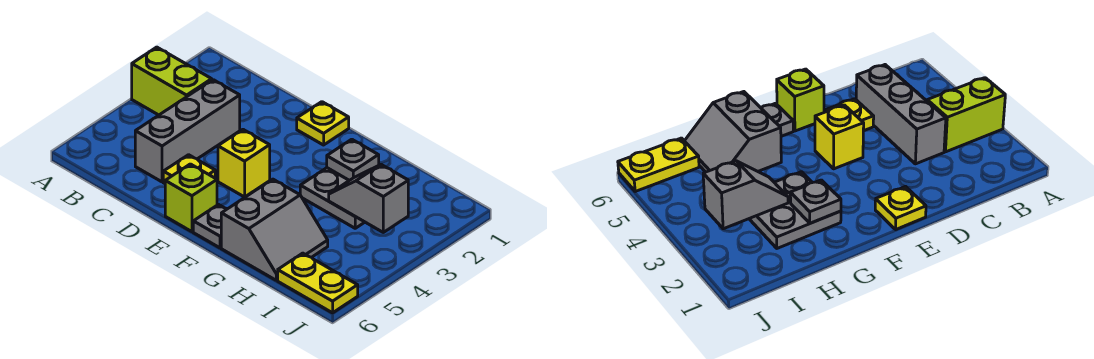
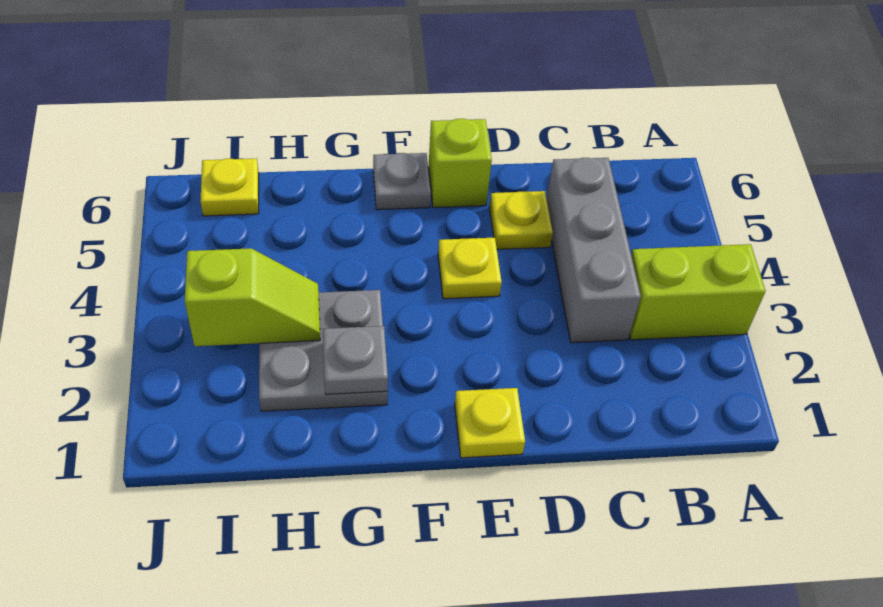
yellow 1x1 brick [218,130,270,197] -> yellow 1x1 plate [438,238,502,299]
grey 2x2 slope [221,179,328,280] -> none
grey 1x2 slope [329,165,408,232] -> lime 1x2 slope [185,248,320,346]
yellow 1x2 plate [278,253,358,313] -> yellow 1x1 plate [200,158,259,216]

